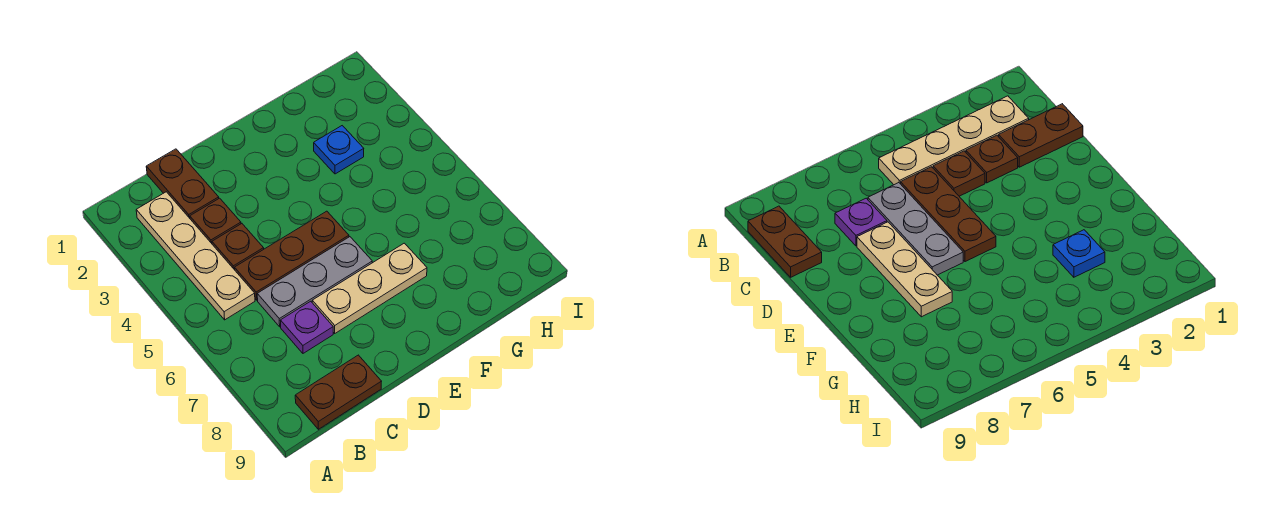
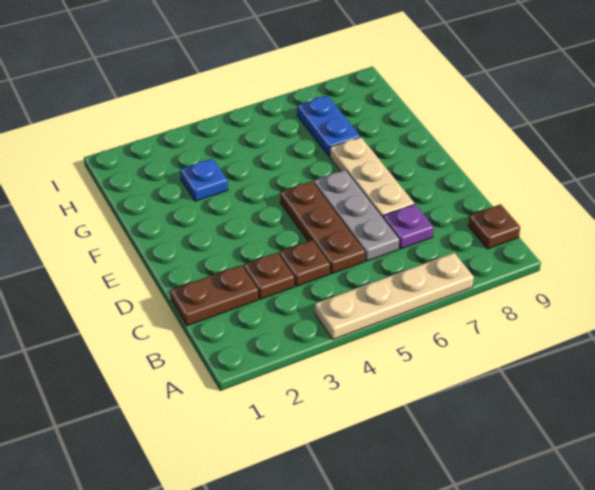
tan 1x4 plate [136,192,255,320] -> tan 1x4 plate moved to [315,253,474,340]
brown 1x2 plate [295,355,382,429] -> brown 1x1 plate [468,204,520,249]
none -> blue 1x2 plate [297,96,360,157]

